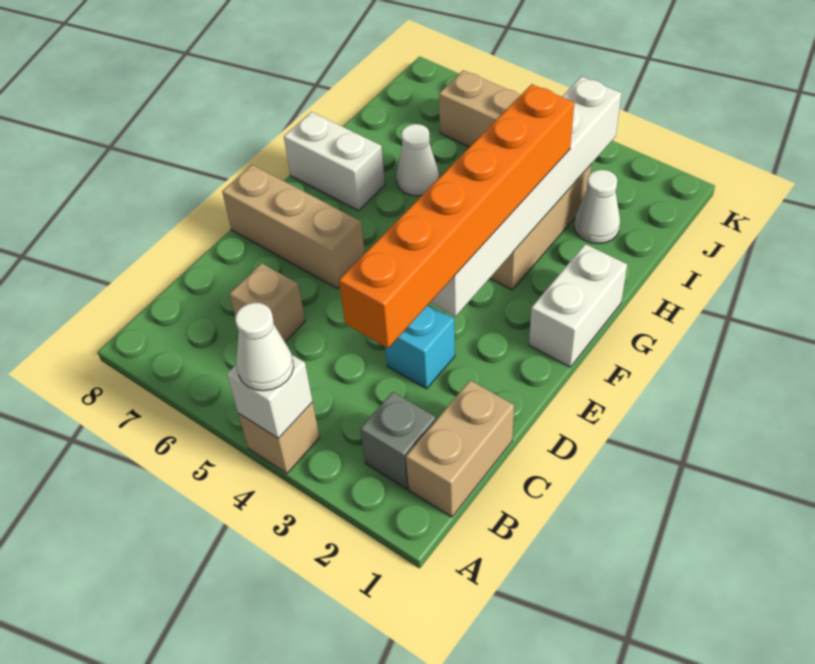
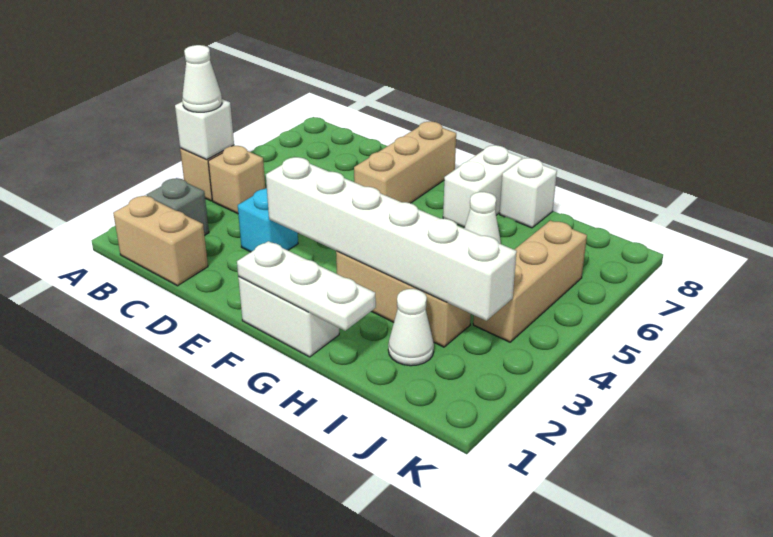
orange 1x6 brick [339,84,574,348] -> none
tan 1x1 brick [230,263,305,342] -> tan 1x1 brick moved to [208,146,265,214]
none -> white 1x3 plate [237,241,376,331]
none -> white 1x1 brick [500,158,557,228]

